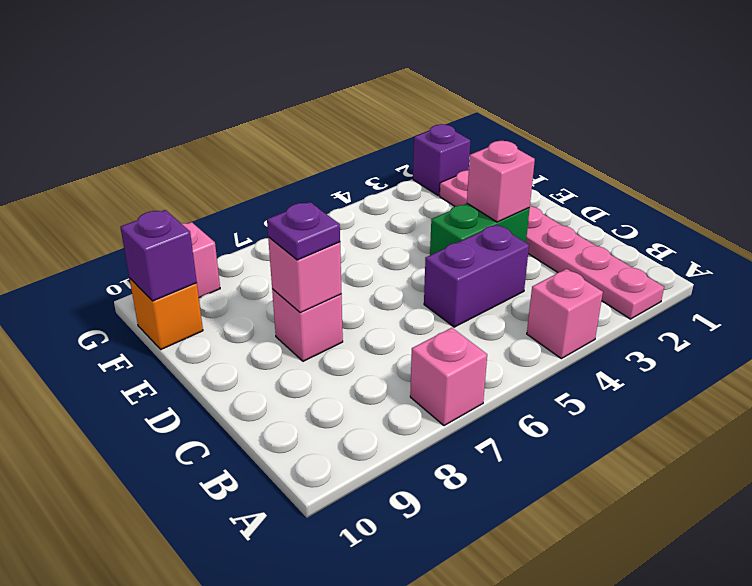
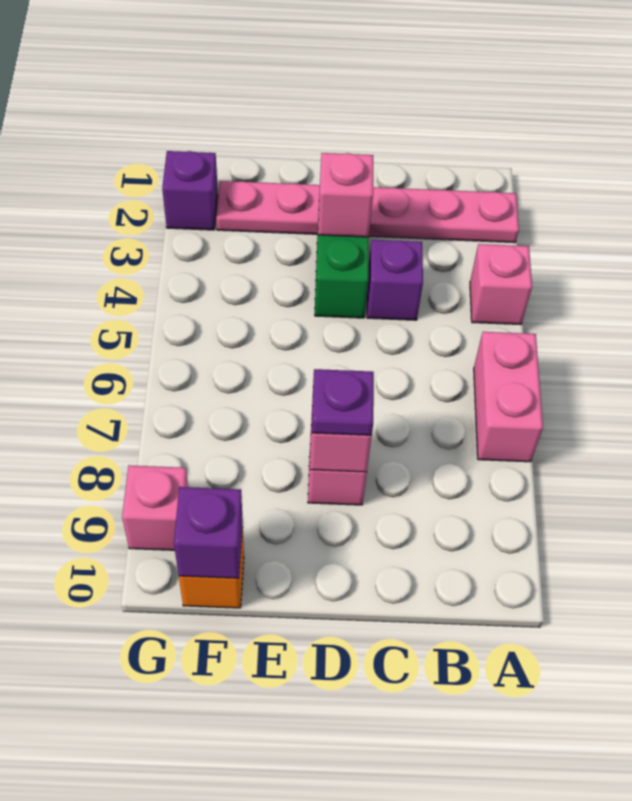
pink 1x1 brick [410,328,487,426] -> pink 1x2 brick [474,332,543,462]
purple 1x2 brick [424,225,529,327] -> purple 1x1 brick [367,240,423,320]

